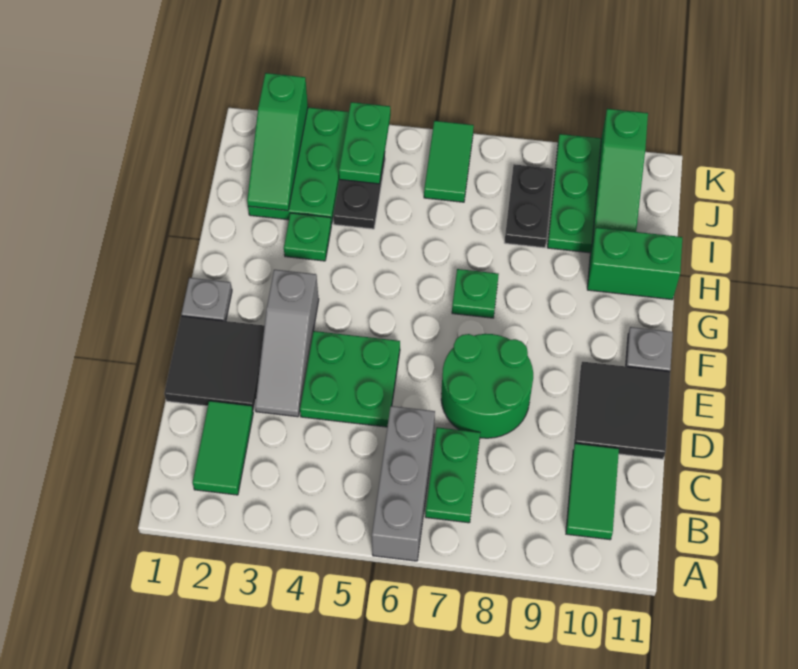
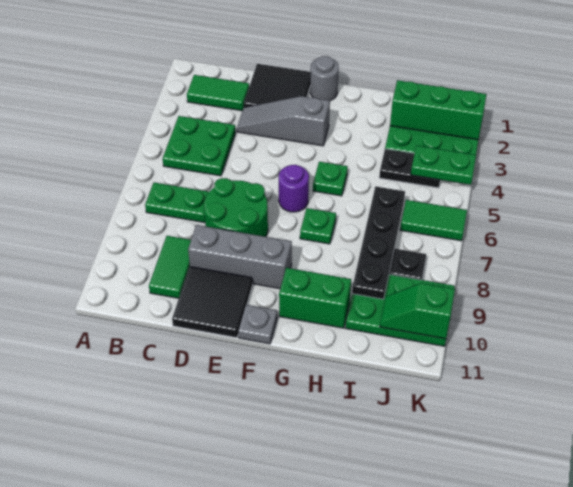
grey 1x3 brick [372,406,435,561] -> grey 1x3 brick moved to [188,225,292,289]
green 1x2 tile [566,443,619,540] -> green 1x2 tile turned to [149,236,191,298]
green 2x2 plate [300,331,400,427] -> green 2x2 plate moved to [163,116,235,176]
grey 1x1 plate [181,278,232,321] -> grey 1x1 round brick [310,56,339,101]
none -> purple 1x1 round brick [279,165,309,212]
green 1x1 plate [284,213,331,261] -> green 1x1 plate moved to [313,162,348,196]
green 1x2 brick [587,228,682,300] -> green 1x2 brick turned to [279,268,351,328]
green 1x3 slope [247,73,308,211] -> green 1x3 brick [390,80,487,140]
none -> black 1x4 plate [352,186,405,299]
green 1x3 slope [592,109,648,242] -> green 1x2 slope [380,283,455,339]

